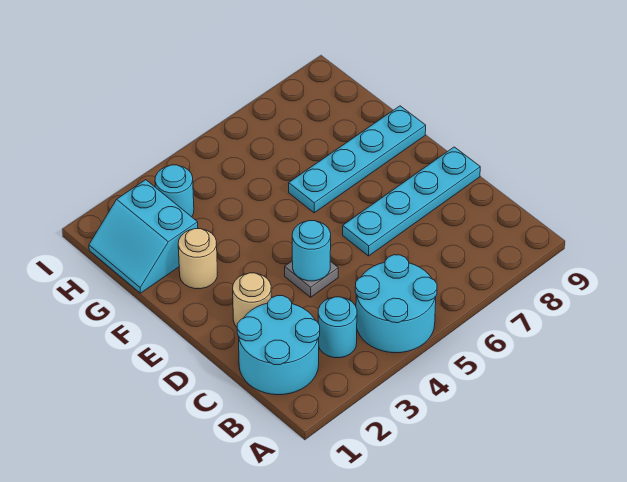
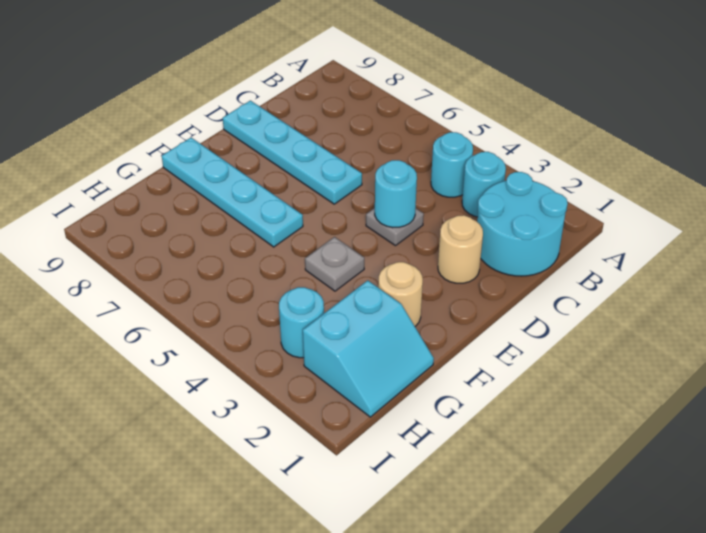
cyan 2x2 round brick [355,255,437,353] -> cyan 1x1 round brick [431,132,473,197]
none -> grey 1x1 plate [305,237,364,291]

